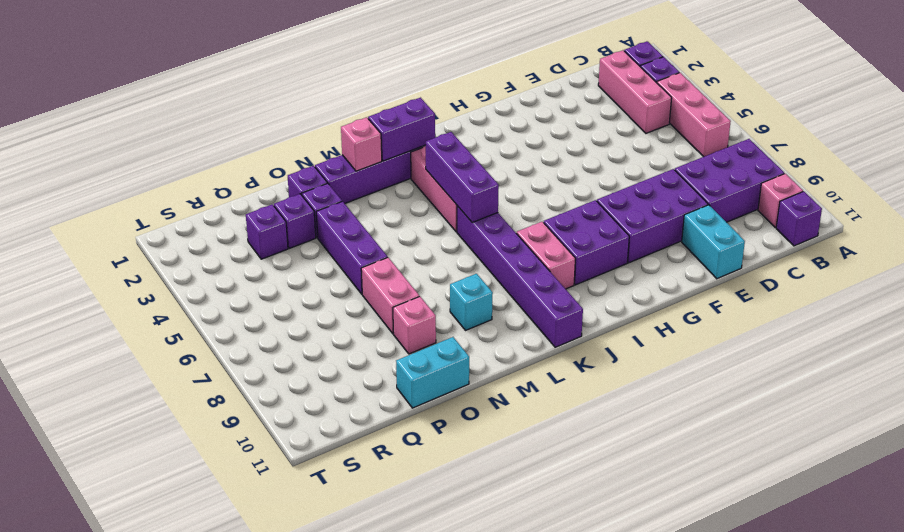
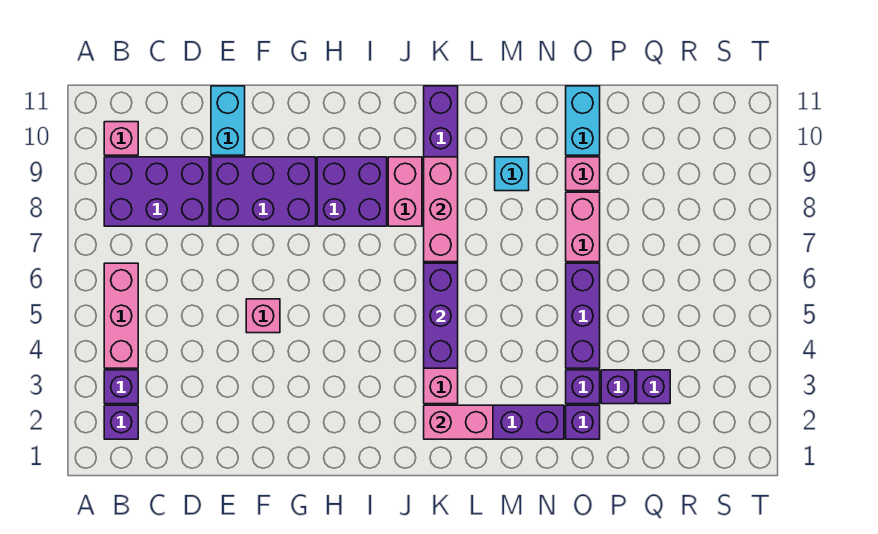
purple 1x1 brick [776,191,822,246] -> none
pink 1x3 brick [598,50,672,133] -> pink 1x3 brick moved to [424,157,458,262]
purple 1x2 brick [368,98,435,161] -> pink 1x2 brick [424,405,493,439]
pink 1x1 brick [341,117,382,171] -> pink 1x1 brick moved to [246,299,280,333]
cyan 1x2 brick [396,337,469,408] -> cyan 1x2 brick turned to [566,86,600,155]

